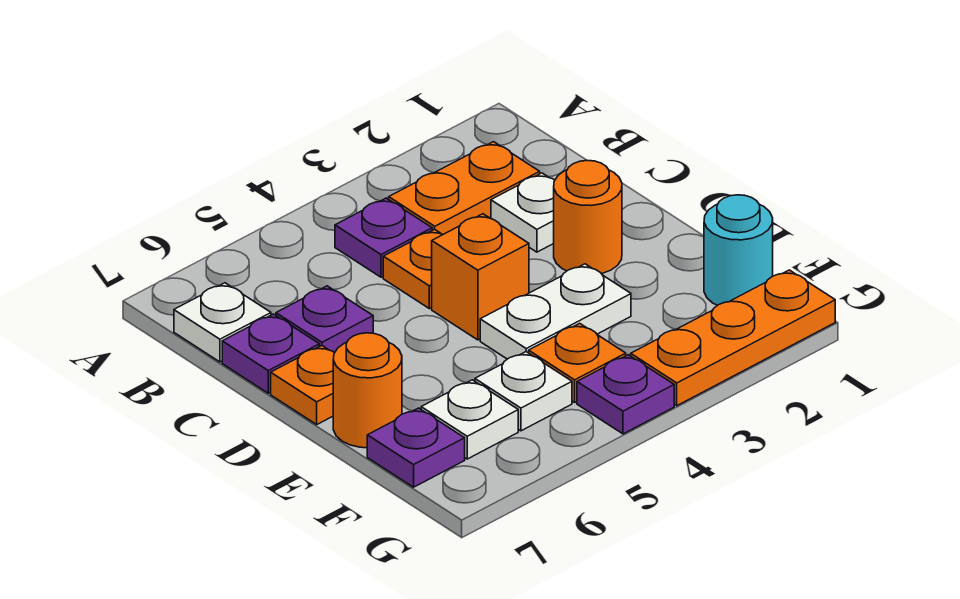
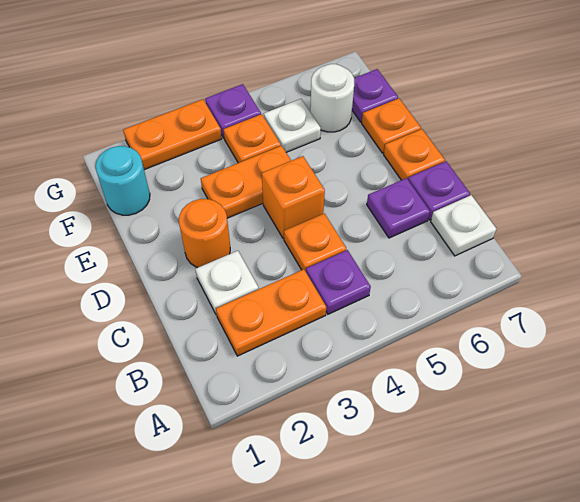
white 1x2 plate [480,264,631,359] -> orange 1x2 plate [201,146,291,218]
orange 1x1 round brick [333,333,402,448] -> orange 1x1 plate [362,98,421,153]
white 1x1 plate [421,380,518,459] -> white 1x1 round brick [310,64,354,132]
orange 1x3 plate [631,270,835,406] -> orange 1x2 plate [123,99,222,170]

